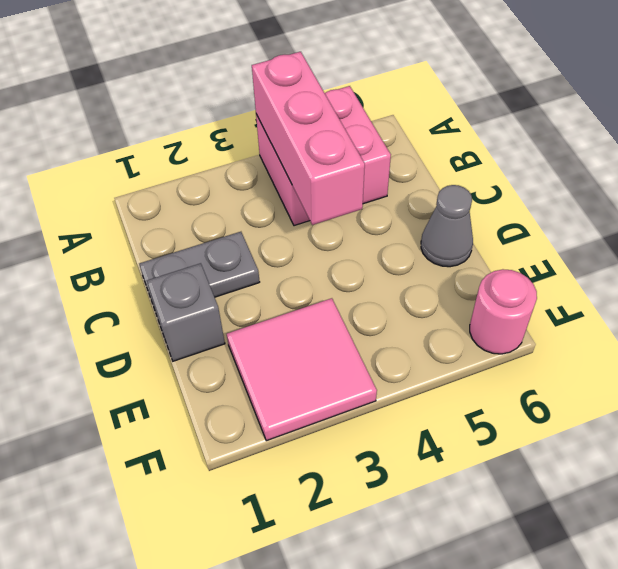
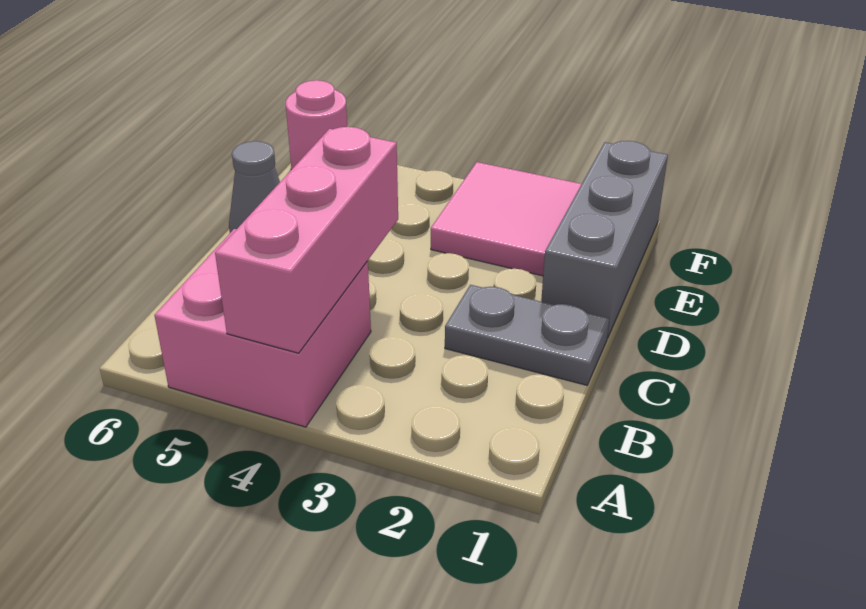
grey 1x1 brick [147,263,225,361] -> grey 1x3 brick [541,141,668,338]

